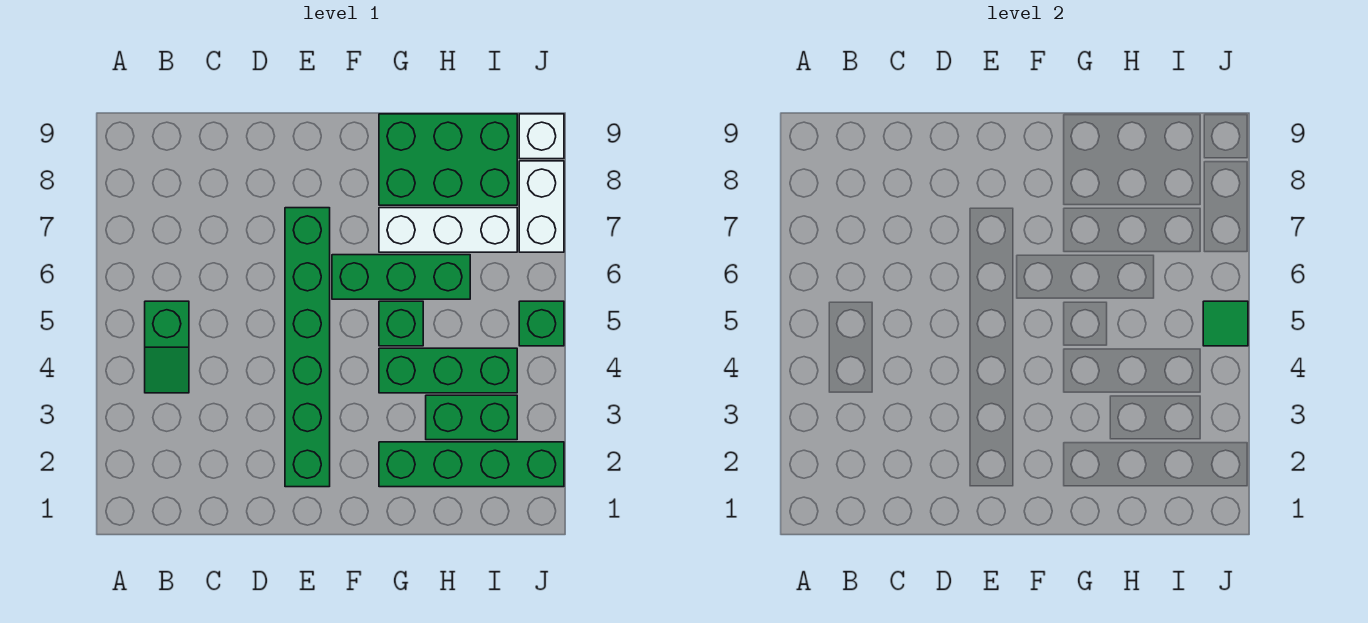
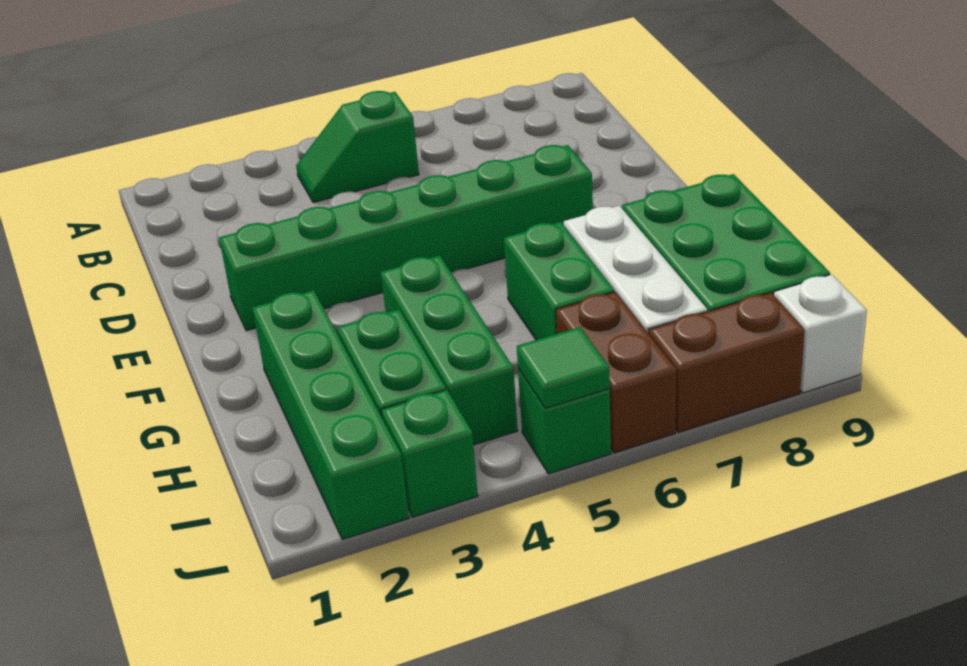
green 1x3 brick [332,255,470,299] -> green 1x2 brick [504,222,614,340]
green 1x1 brick [379,301,423,346] -> green 1x1 brick moved to [381,390,478,517]
none -> brown 1x2 brick [556,292,676,453]
white 1x2 brick [519,161,564,252] -> brown 1x2 brick [649,293,805,432]

